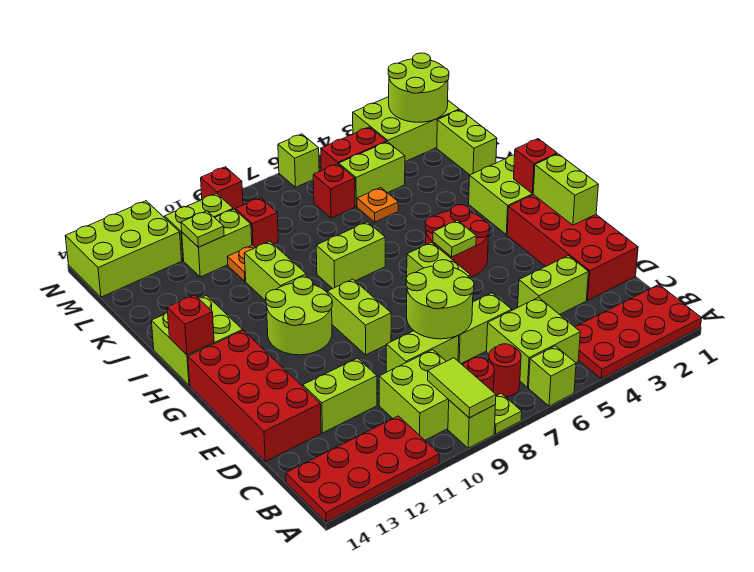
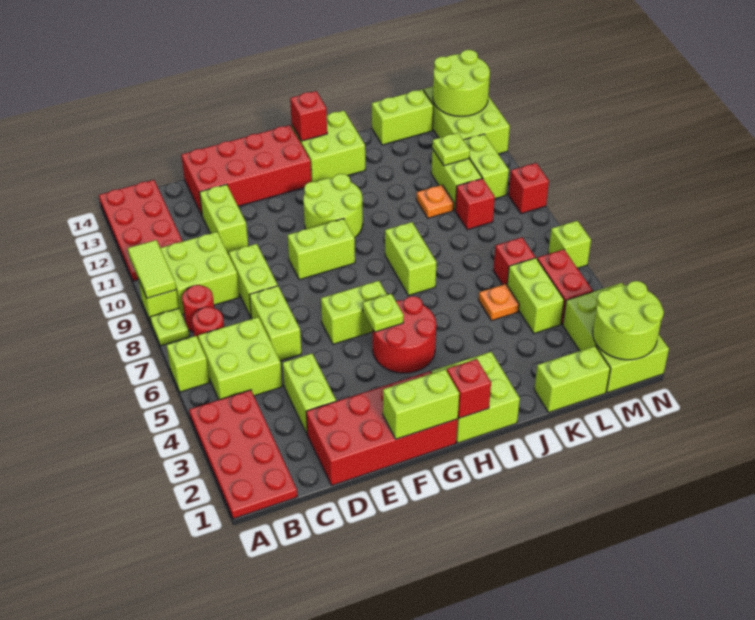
lime 1x2 tile [428,358,496,418] -> lime 1x2 tile turned to [128,240,176,298]
lime 2x2 round brick [406,260,474,339] -> lime 2x2 round brick moved to [433,50,490,116]
lime 1x2 brick [244,241,306,301] -> lime 1x2 brick moved to [372,89,433,145]

